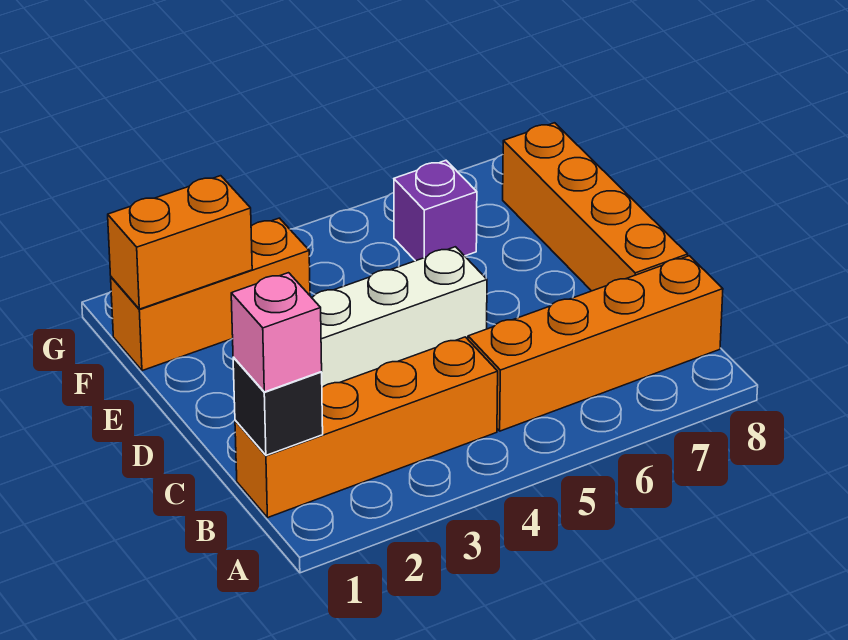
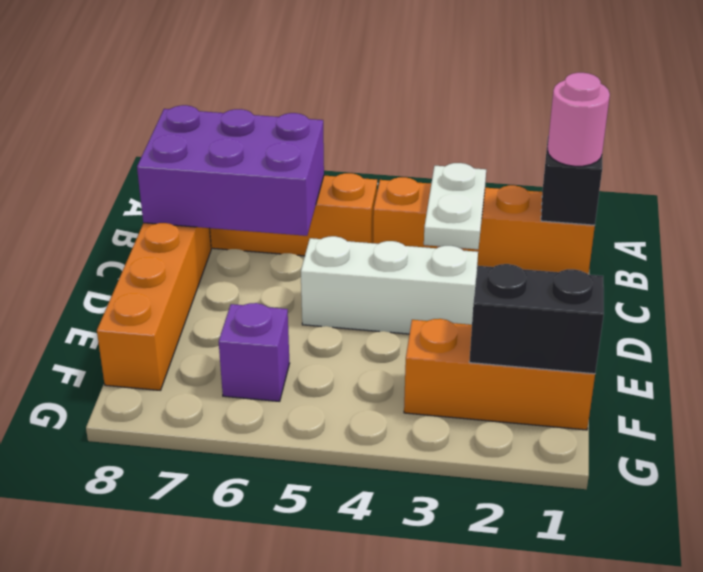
pink 1x1 brick [231,273,322,392] -> pink 1x1 round brick [547,73,610,166]
none -> white 1x2 plate [424,163,486,249]
none -> purple 2x3 brick [137,105,324,236]
orange 1x2 brick [108,176,252,309] -> black 1x2 brick [469,264,604,374]

